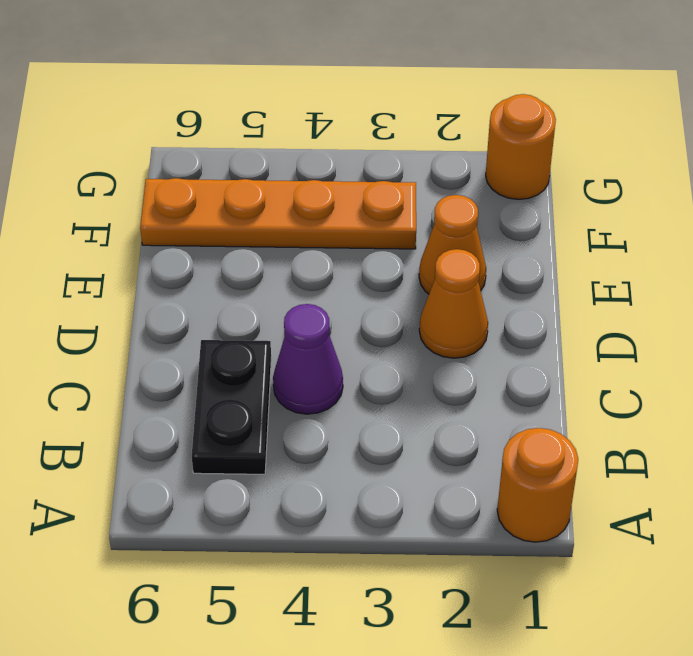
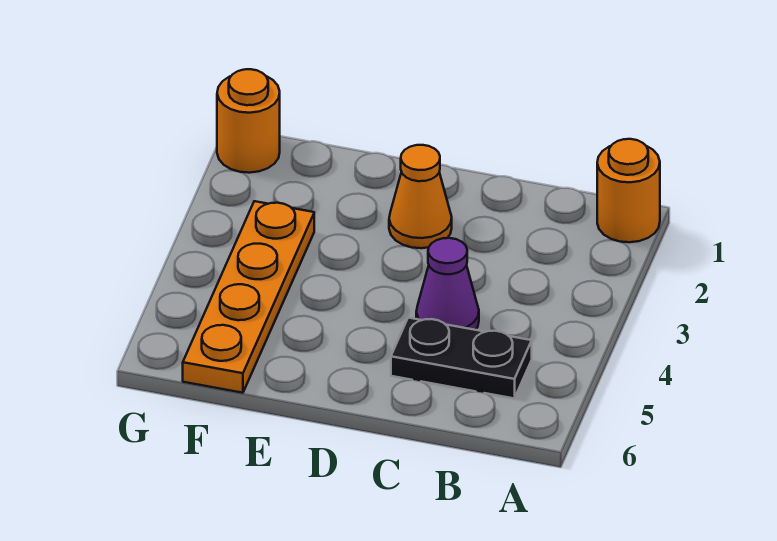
orange 1x1 cone [419,195,486,294] -> none

